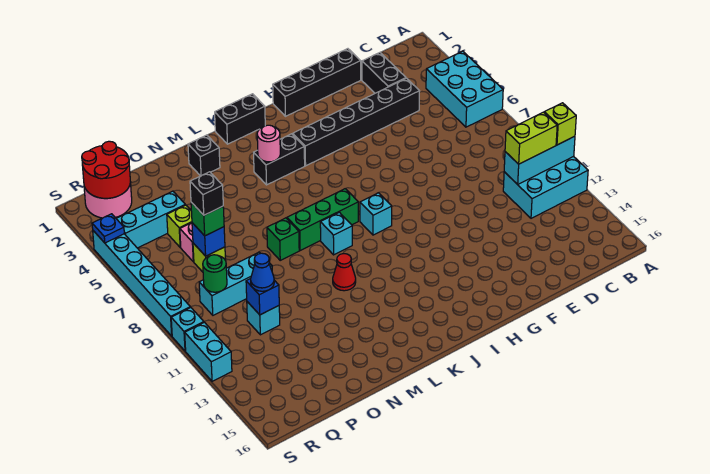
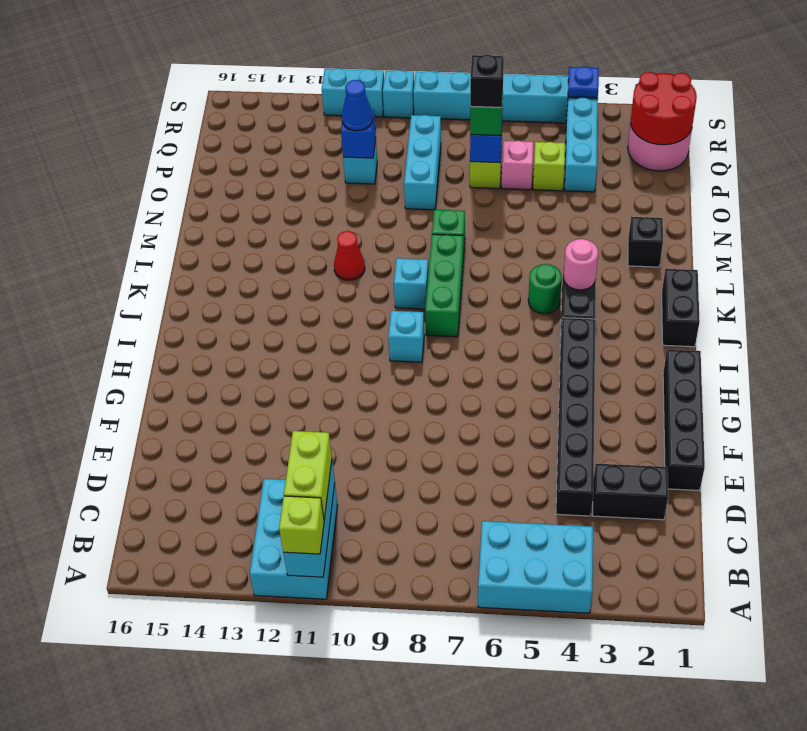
green 1x1 round brick [203,255,227,292] -> green 1x1 round brick moved to [528,264,562,314]

